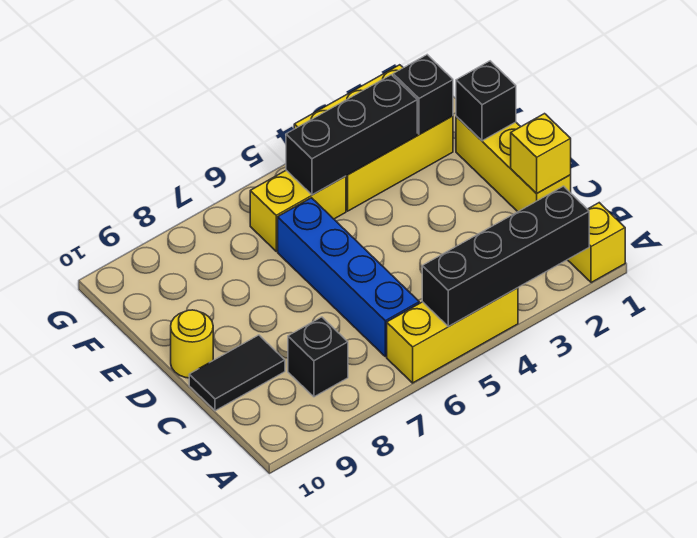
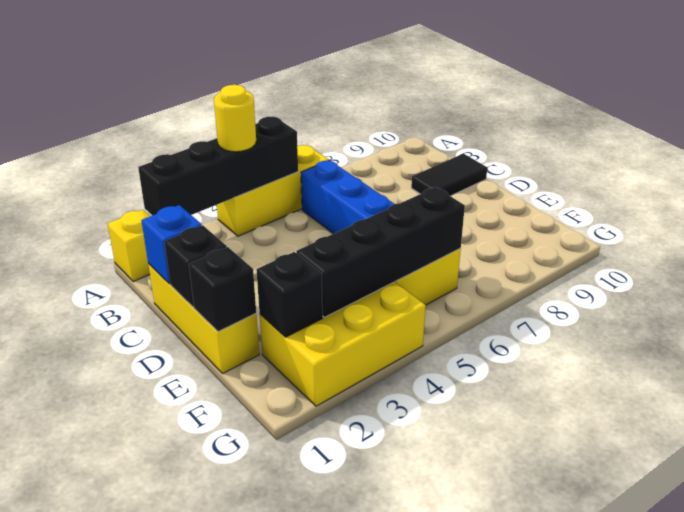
black 1x1 brick [288,317,348,397] -> black 1x1 brick moved to [164,225,227,307]
yellow 1x1 brick [511,114,571,194] -> blue 1x1 brick [141,205,202,284]
yellow 1x1 round brick [171,310,213,378] -> yellow 1x1 round brick moved to [214,85,256,152]
black 1x3 brick [286,75,417,195] -> black 1x4 brick [296,187,465,317]

